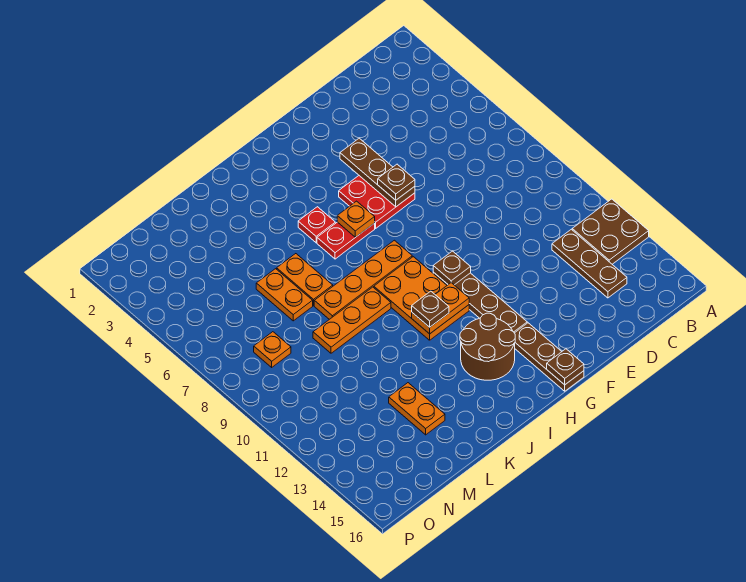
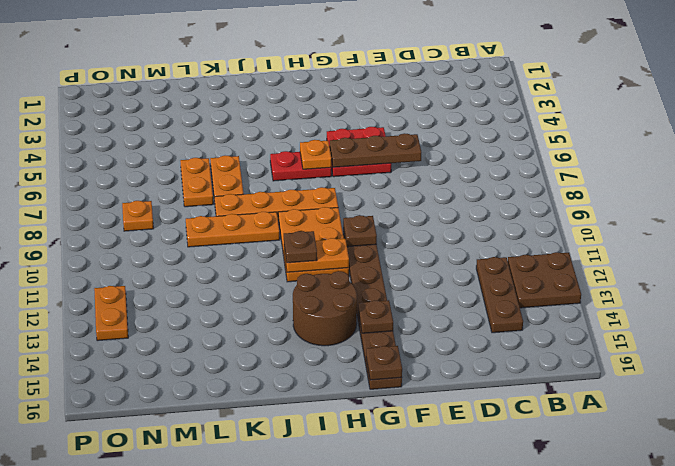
brown 1x3 plate [340,138,415,207] -> brown 1x3 plate turned to [330,133,421,167]
brown 1x1 plate [378,164,415,200] -> brown 1x1 plate moved to [358,300,393,333]
red 1x1 plate [298,207,335,243] -> none
orange 1x2 plate [389,383,445,435] -> orange 1x2 plate moved to [94,286,128,341]

